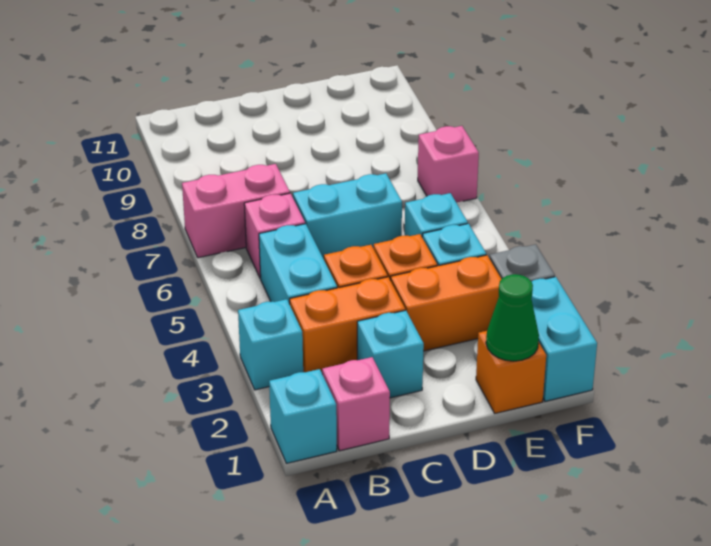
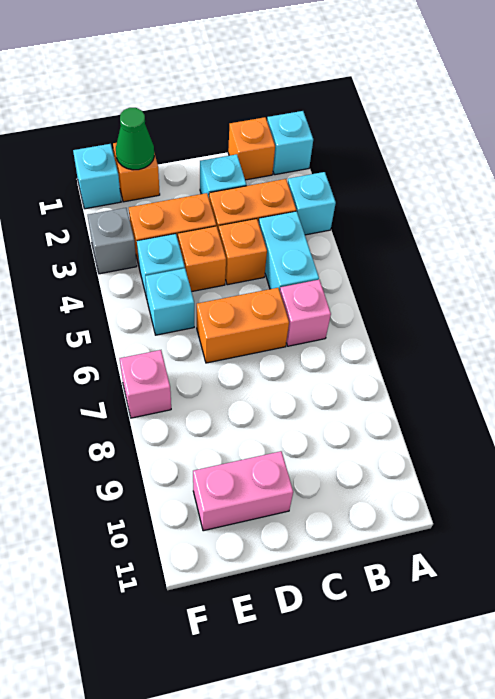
pink 1x2 brick [182,164,290,258] -> pink 1x2 brick moved to [193,451,293,531]
pink 1x1 brick [322,357,390,451] -> orange 1x1 brick [228,117,275,180]
cyan 1x2 brick [293,173,402,259] -> orange 1x2 brick [197,288,289,363]
cyan 1x2 brick [531,277,597,401] -> cyan 1x1 brick [73,144,121,209]

